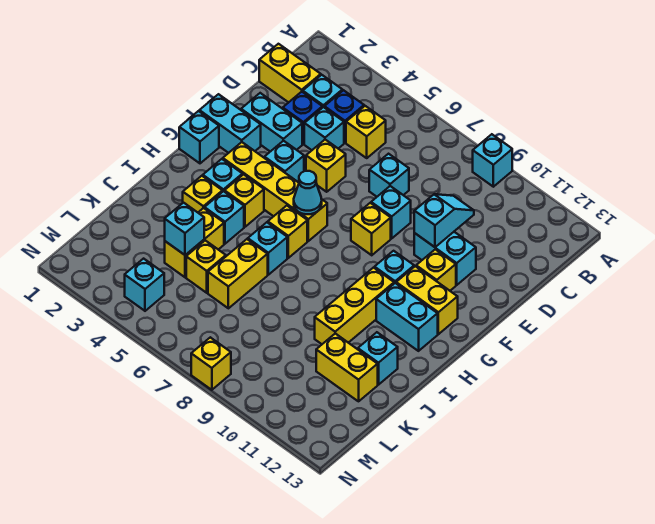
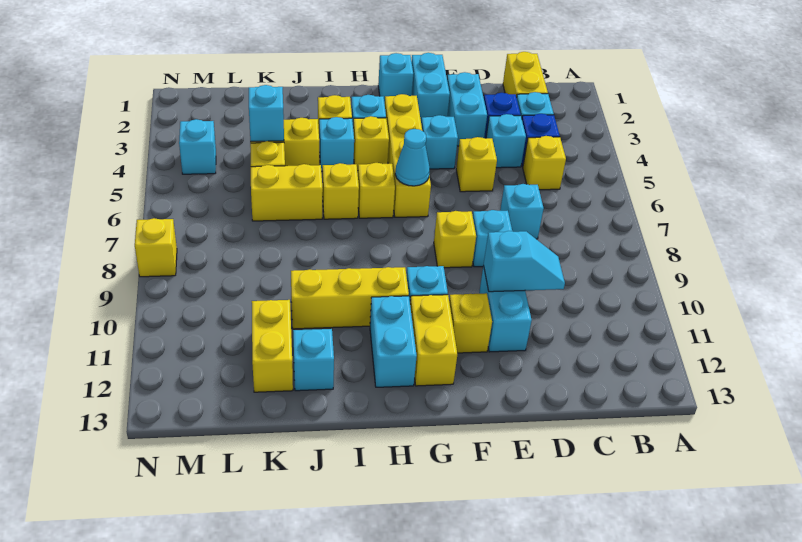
cyan 1x1 brick [473,134,512,187] -> none
cyan 1x1 brick [248,222,287,275] -> yellow 1x1 brick [322,163,359,219]

